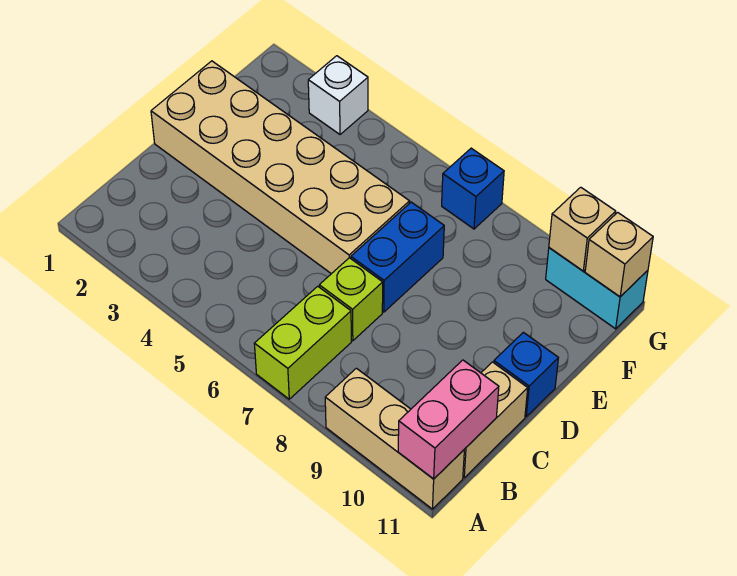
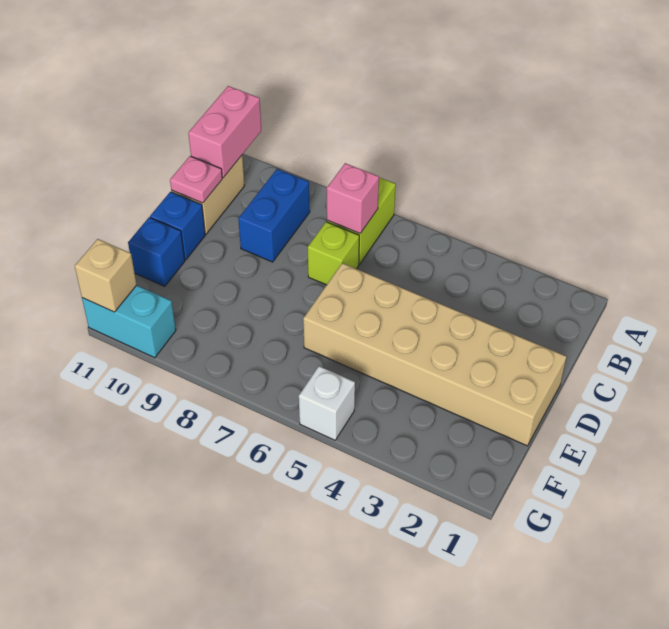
tan 1x3 brick [325,368,464,509] -> none
none -> pink 1x1 brick [327,163,379,233]
none -> pink 1x1 plate [170,156,222,203]
blue 1x2 brick [351,202,444,312] -> blue 1x2 brick moved to [238,169,310,262]
white 1x1 brick [308,56,368,134] -> white 1x1 brick moved to [299,366,355,440]
blue 1x1 brick [442,148,504,229] -> blue 1x1 brick moved to [128,217,185,286]
tan 1x1 brick [549,187,616,271] -> none

